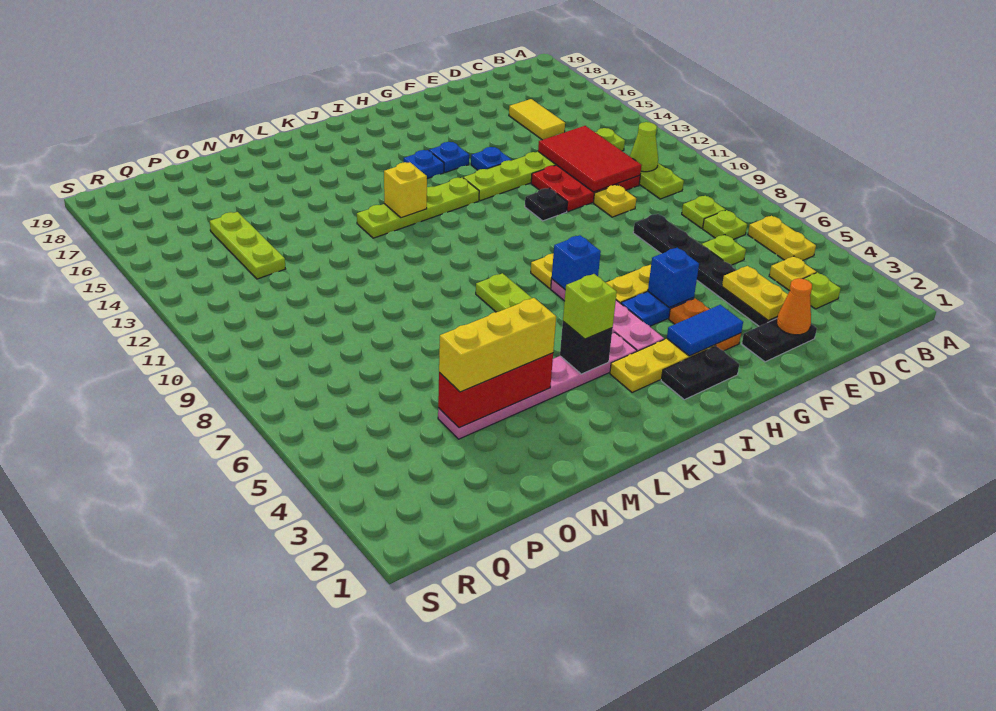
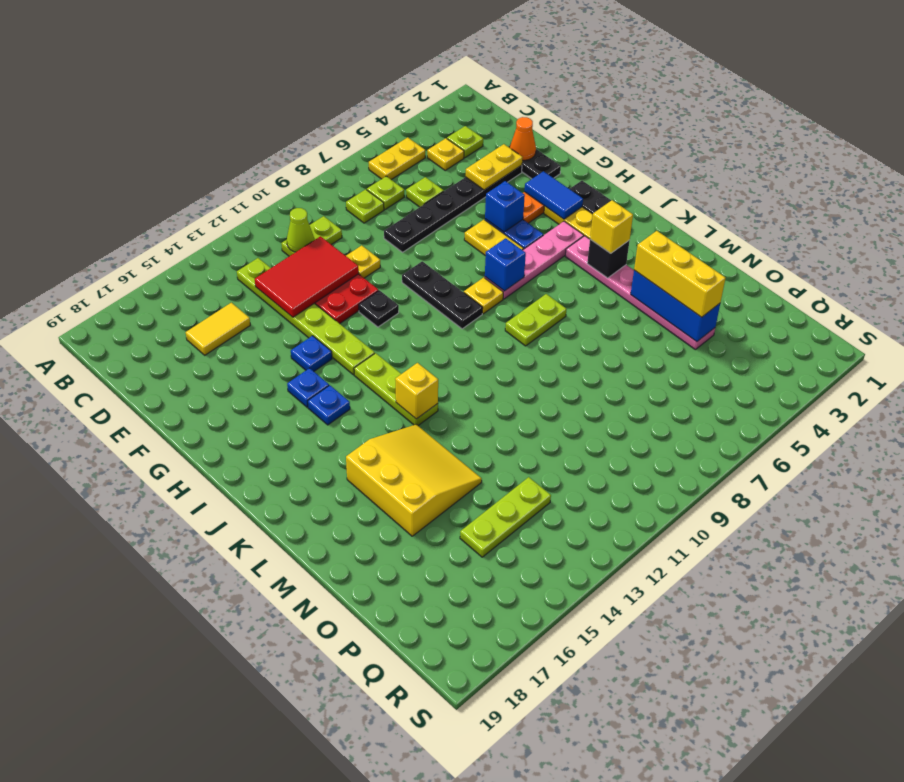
none -> black 1x3 plate [402,261,483,329]
lime 1x4 plate [357,178,479,238] -> lime 1x3 plate [354,353,438,425]
lime 1x1 brick [563,274,617,339] -> yellow 1x1 brick [590,200,633,253]
none -> yellow 3x3 slope [346,425,482,536]
red 1x3 brick [438,353,553,428] -> blue 1x3 brick [631,270,720,342]

